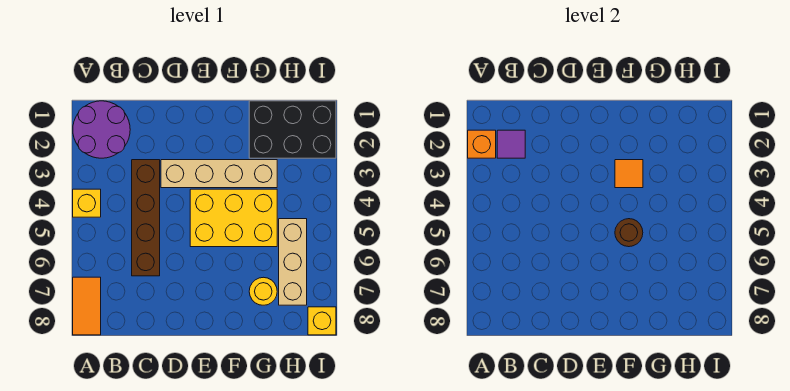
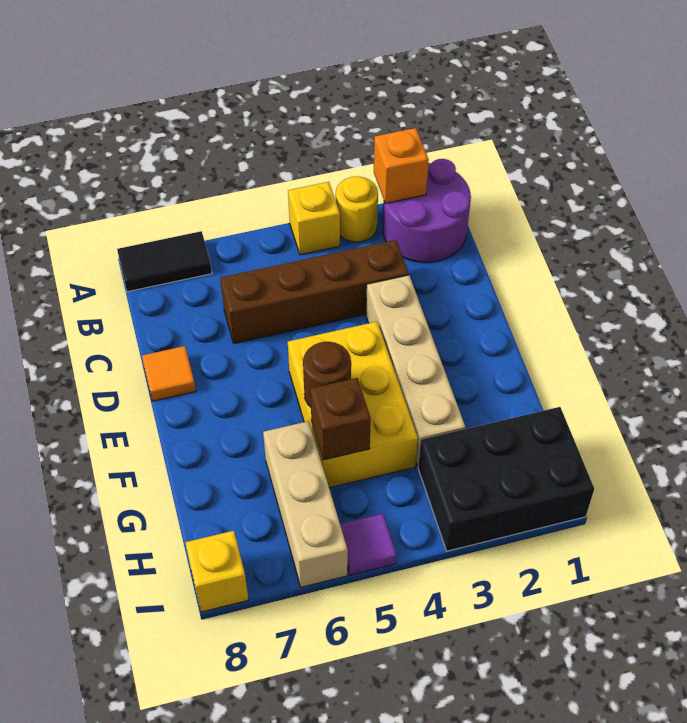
orange 1x2 tile [73,277,101,335] -> black 1x2 tile [117,231,212,292]
purple 1x1 tile [497,130,525,158] -> purple 1x1 tile moved to [340,514,397,575]
orange 1x1 tile [615,160,643,188] -> orange 1x1 tile moved to [142,346,196,401]
black 2x3 brick [249,101,336,158] -> black 2x3 brick turned to [418,407,594,551]
none -> brown 1x1 brick [310,378,371,460]
yellow 1x1 round brick [249,277,277,305] -> yellow 1x1 round brick moved to [336,176,378,242]
tan 1x3 brick [279,219,307,305] -> tan 1x3 brick turned to [263,421,348,587]

